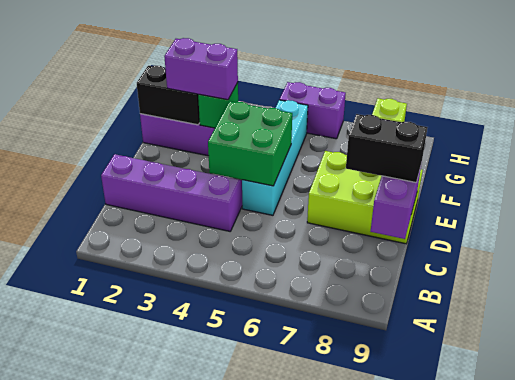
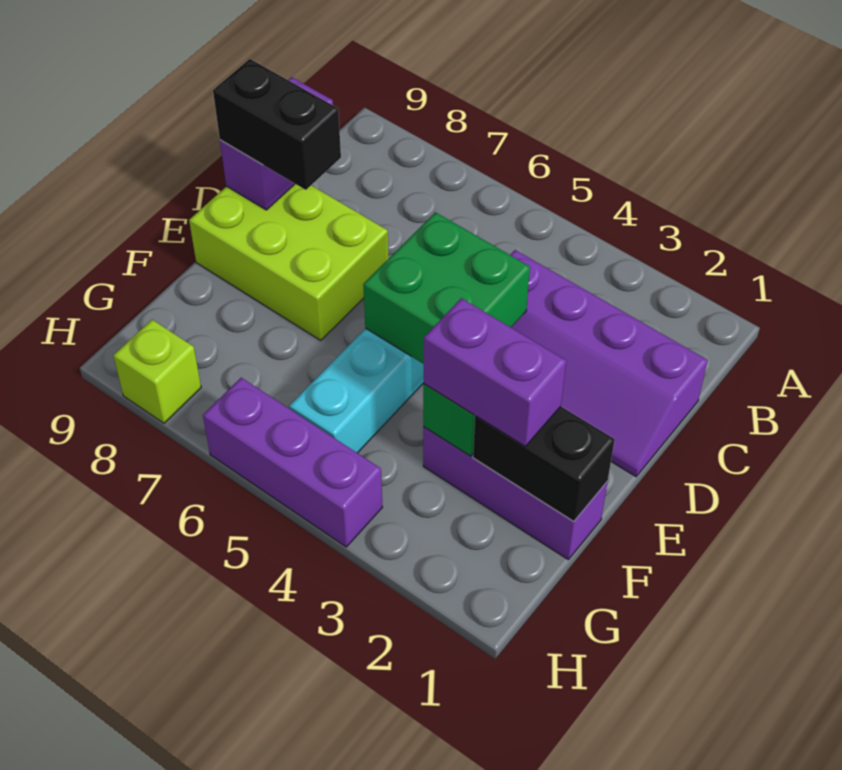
purple 1x2 brick [280,82,346,139] -> purple 1x3 brick [203,378,382,547]

